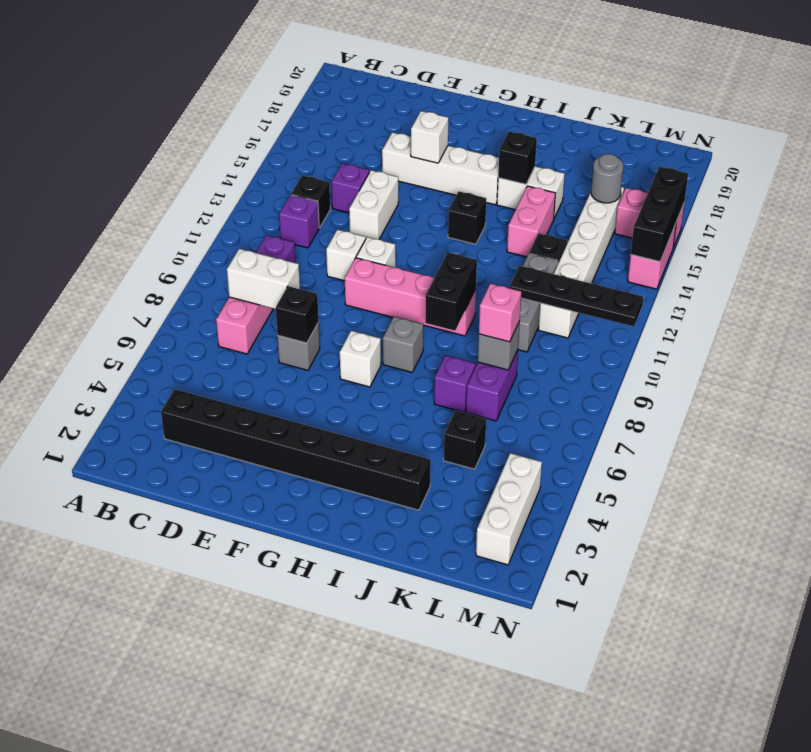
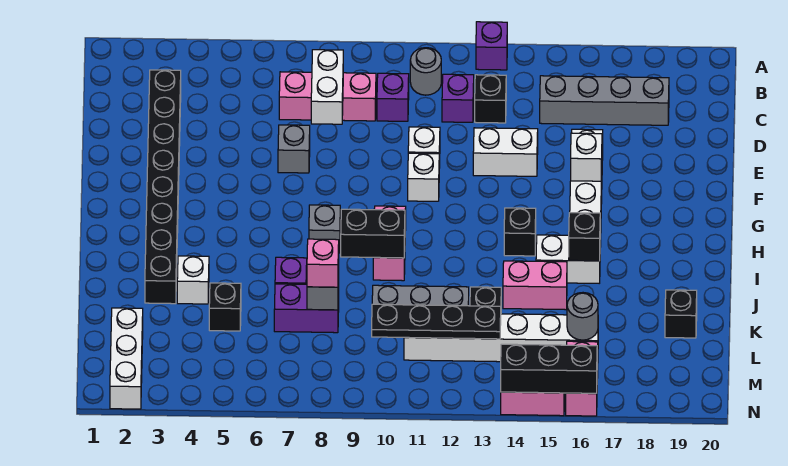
none -> grey 1x1 round brick [410,48,441,95]
none -> grey 1x4 brick [540,76,669,125]
purple 1x1 brick [331,163,369,213] -> purple 1x1 brick moved to [476,22,507,70]
black 1x1 brick [276,286,319,343] -> black 1x1 brick moved to [665,290,697,338]
pink 1x4 brick [345,258,476,336] -> pink 1x2 brick [373,206,406,281]
white 1x1 brick [340,331,381,387] -> white 1x1 brick moved to [177,256,209,304]
white 1x2 brick [497,166,565,218] -> white 1x2 brick turned to [536,235,600,283]
black 1x4 plate [510,266,643,327] -> black 1x4 plate turned to [372,304,501,339]
white 1x3 brick [476,453,542,565] -> white 1x3 brick turned to [110,308,143,409]

